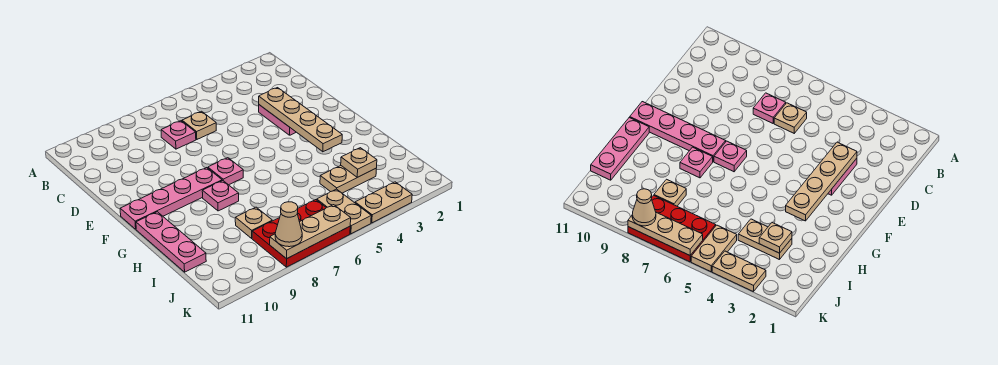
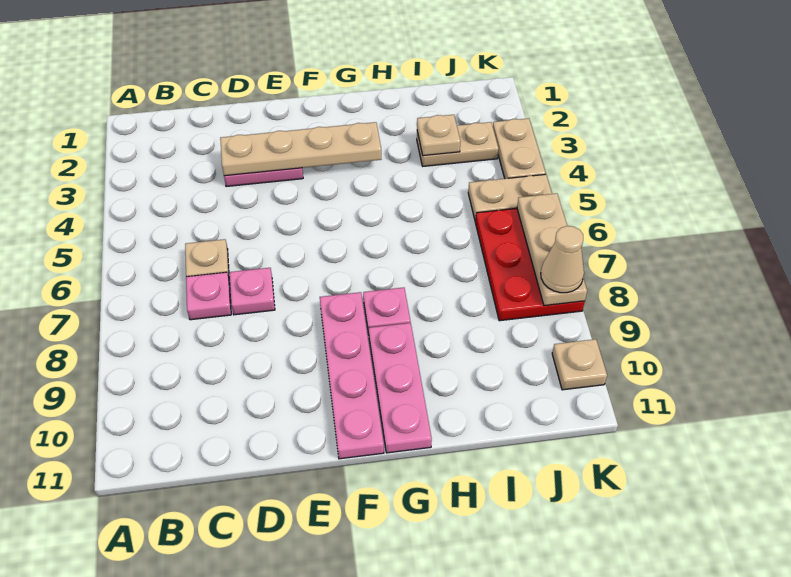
pink 1x1 plate [208,158,243,185] -> pink 1x1 plate moved to [230,268,275,315]
pink 1x3 plate [136,212,206,272] -> pink 1x3 plate turned to [369,323,432,453]
tan 1x2 plate [320,166,376,193] -> tan 1x2 plate turned to [417,122,499,166]
tan 1x1 plate [235,207,272,238] -> tan 1x1 plate moved to [552,339,607,390]

